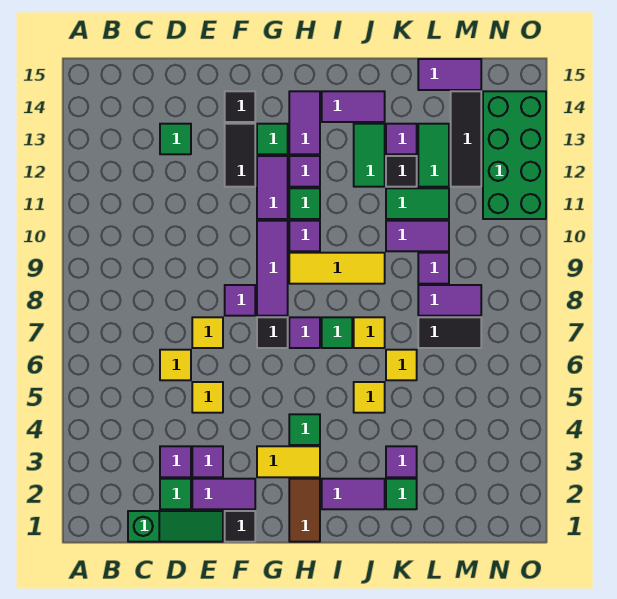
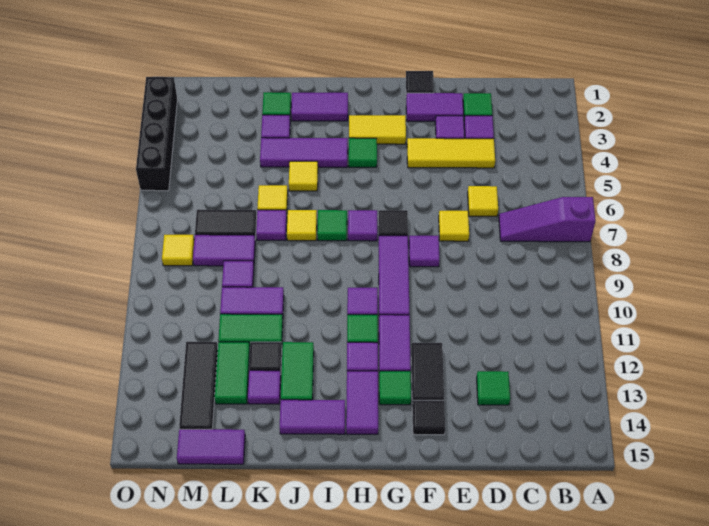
none -> purple 1x3 slope [499,197,596,242]
green 1x3 slope [128,511,223,542] -> none
yellow 1x1 tile [192,382,223,413] -> yellow 1x1 tile moved to [162,235,194,266]
brown 1x2 tile [289,479,320,542] -> none
yellow 1x3 tile [289,253,385,284] -> yellow 1x3 tile moved to [407,138,495,168]
none -> purple 1x3 tile [260,138,348,167]
none -> purple 1x1 tile [256,210,287,240]
green 2x4 brick [483,91,546,219] -> none
none -> black 1x4 brick [136,77,177,191]

